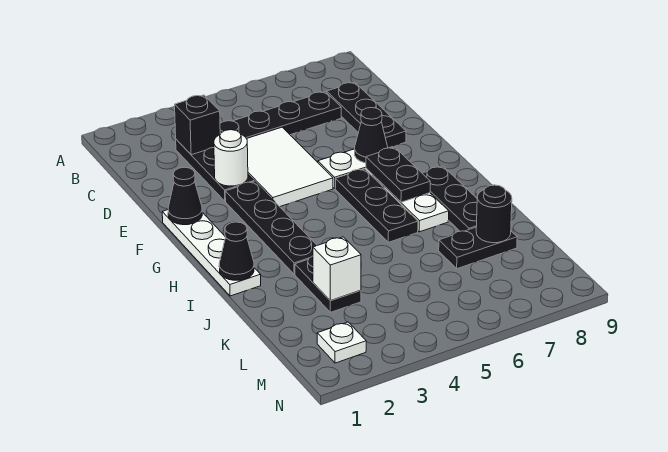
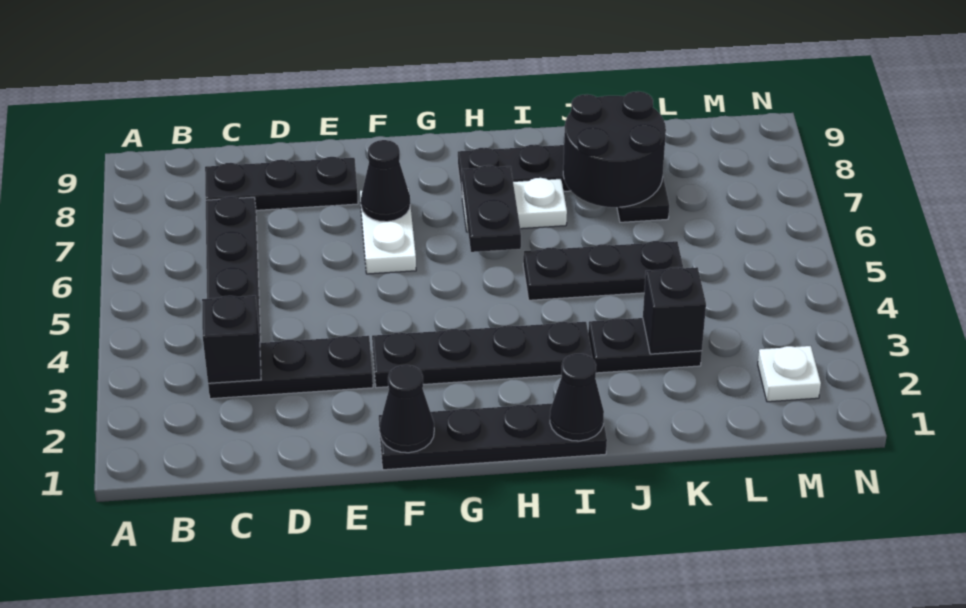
white 2x3 tile [247,127,333,207] -> none
white 1x1 round brick [214,130,248,186] -> none
white 1x4 plate [162,210,261,296] -> black 1x4 plate [379,404,607,470]
black 1x3 plate [335,169,418,242] -> black 1x3 plate moved to [523,241,683,300]
black 1x2 plate [366,147,430,202] -> black 1x2 plate turned to [462,165,521,252]
white 1x1 brick [313,237,361,301] -> black 1x1 brick [643,267,706,354]
black 1x1 round brick [476,185,512,243] -> black 2x2 round brick [563,91,666,207]

